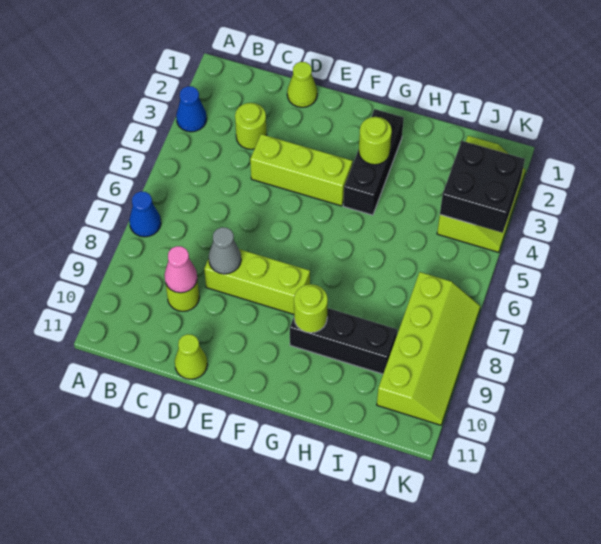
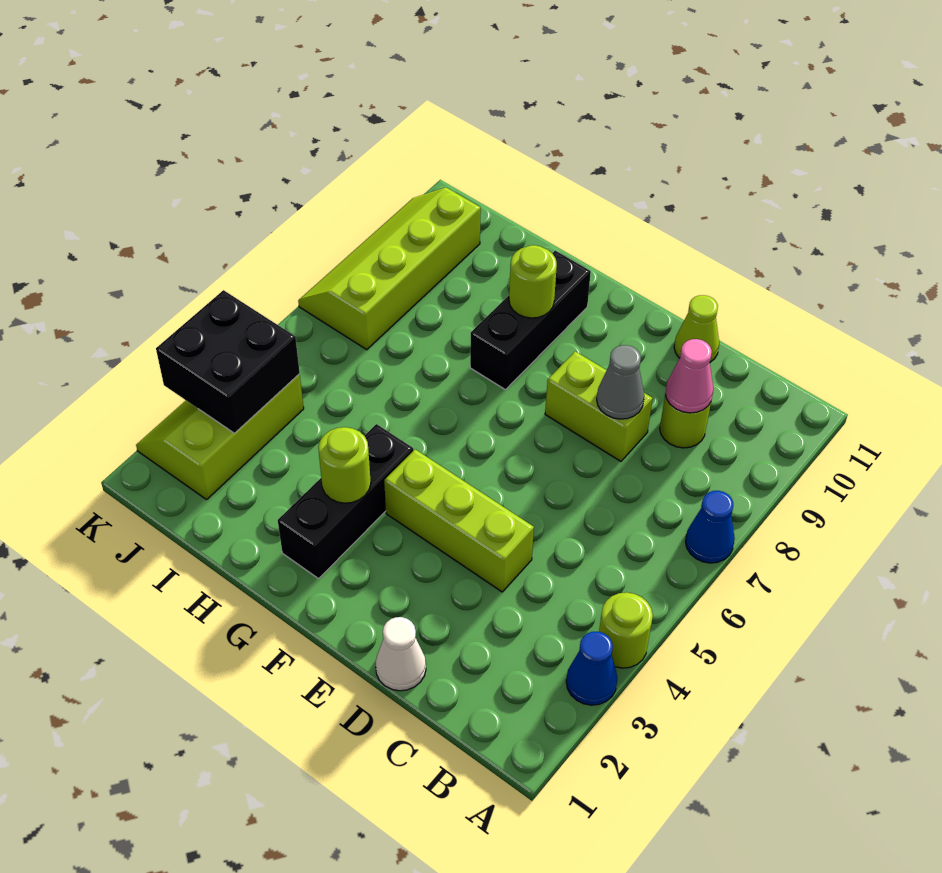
lime 1x1 round brick [235,103,267,149] -> lime 1x1 round brick moved to [599,592,653,668]
lime 1x1 cone [287,62,317,107] -> white 1x1 cone [375,617,426,691]
lime 1x3 brick [204,249,310,314] -> lime 1x2 brick [545,351,653,461]
black 1x3 brick [290,308,397,374] -> black 1x3 brick turned to [470,251,591,390]

